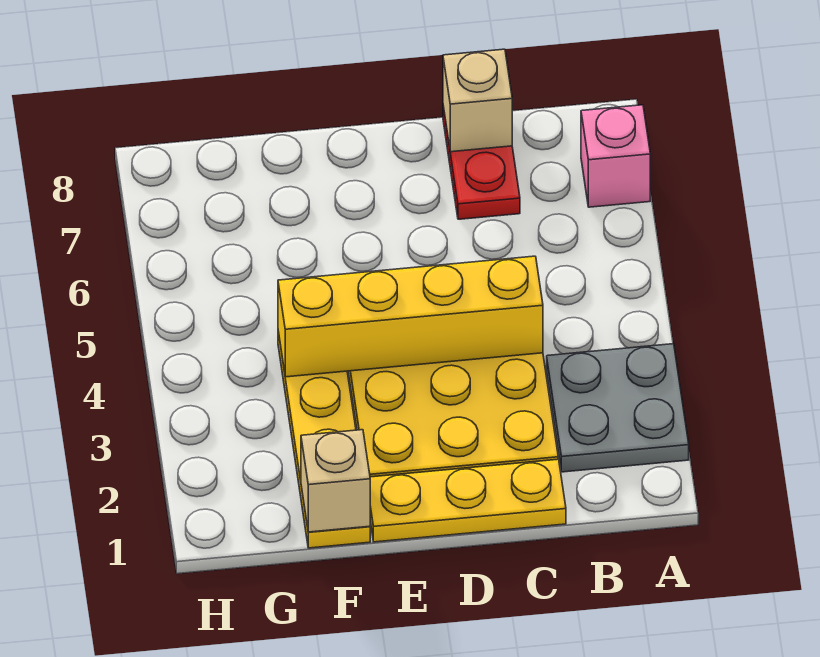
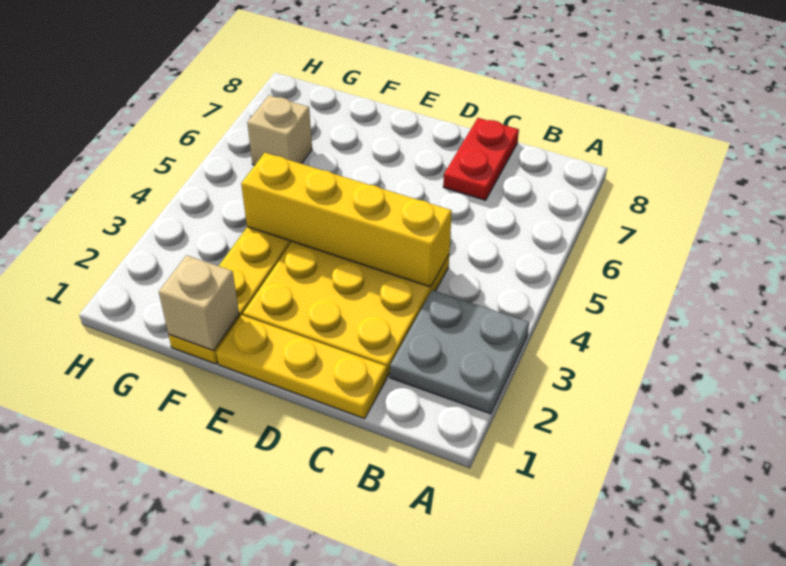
pink 1x1 brick [581,105,650,207] -> none
tan 1x1 brick [443,49,512,152] -> tan 1x1 brick moved to [247,95,312,165]

